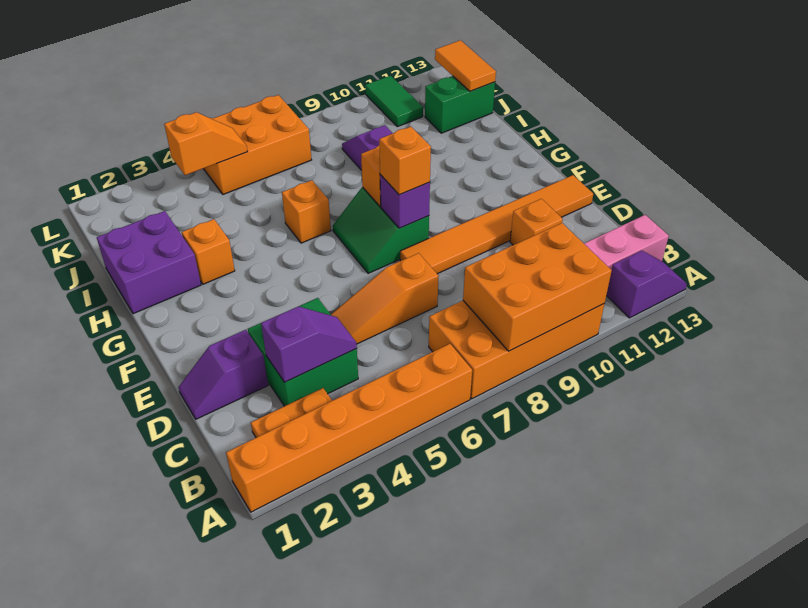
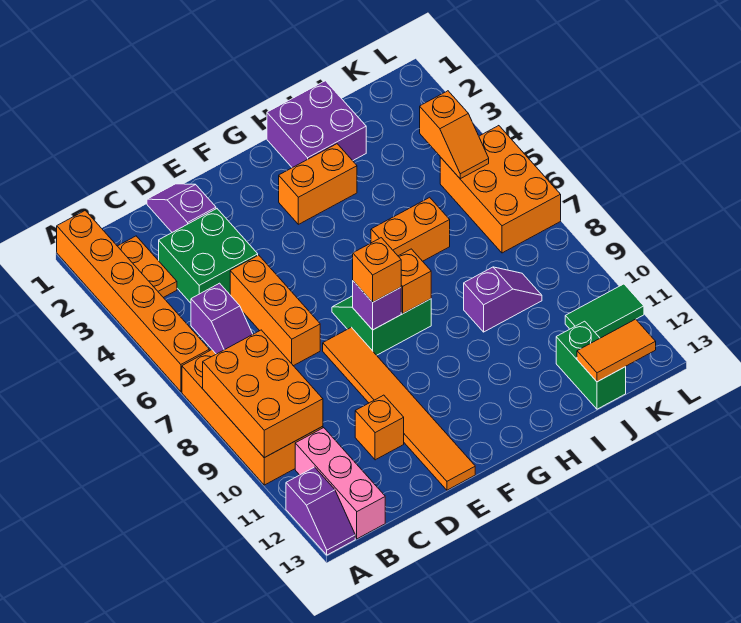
purple 1x2 slope [261,306,357,382] -> purple 1x2 slope moved to [191,283,253,354]
orange 1x3 slope [331,253,439,344] -> orange 1x3 brick [230,255,320,366]
orange 1x1 brick [182,219,235,284] -> orange 1x2 brick [279,144,357,224]
orange 1x1 brick [282,180,331,243] -> orange 1x2 brick [371,197,450,261]

